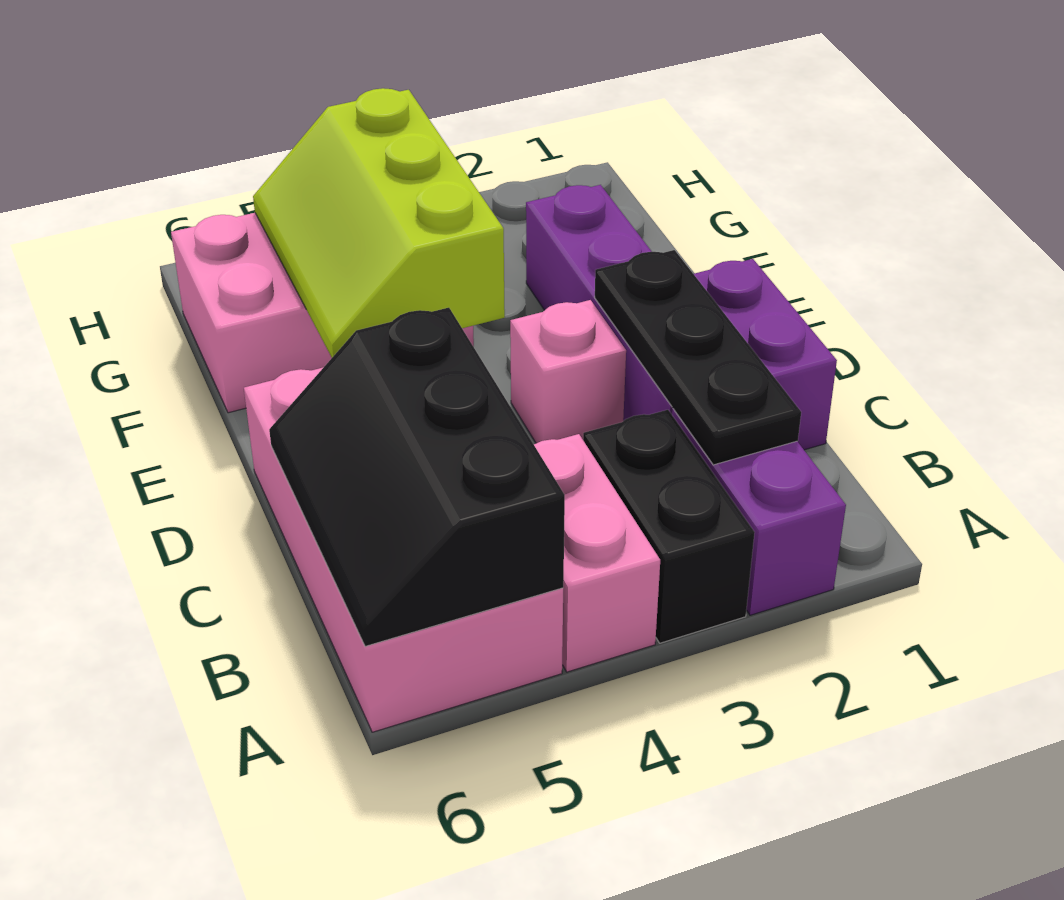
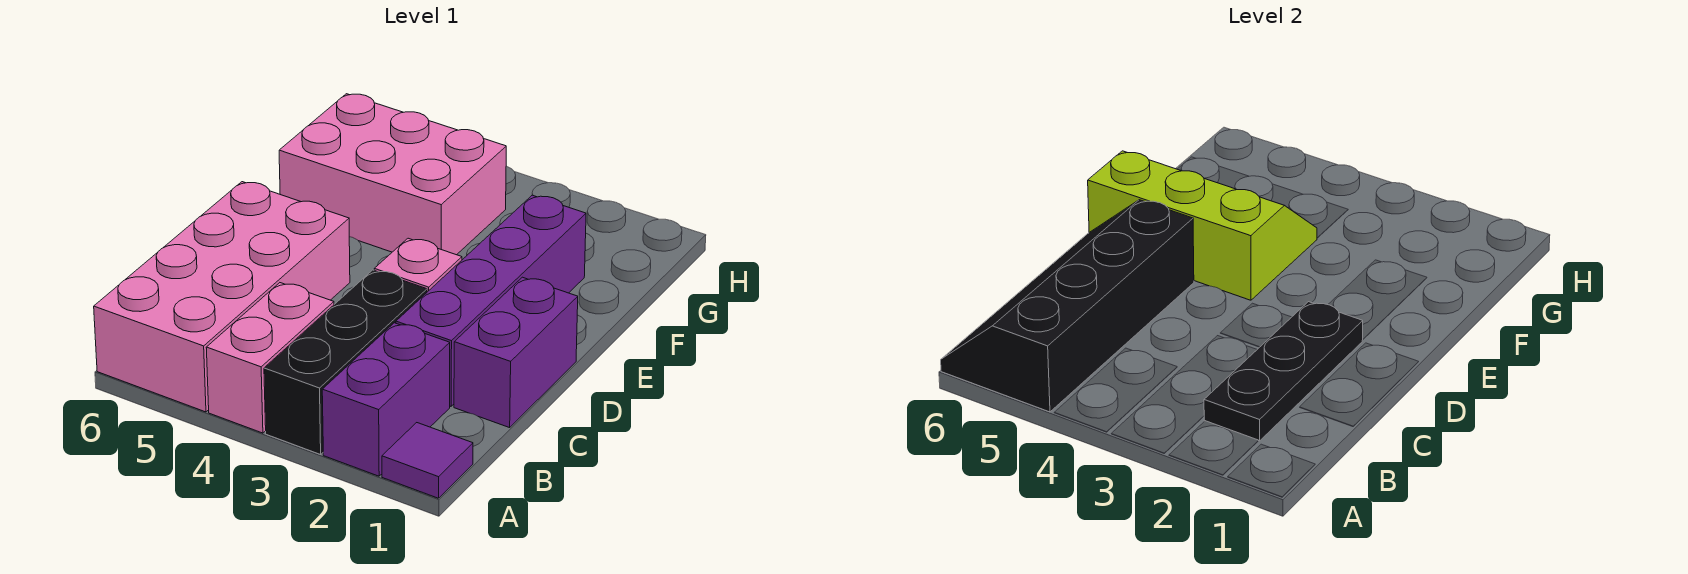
none -> purple 1x1 tile [382,423,473,498]
black 1x2 brick [583,410,755,643] -> black 1x3 brick [264,270,427,454]
black 2x3 slope [269,308,565,646] -> black 2x4 slope [941,200,1194,412]
lime 2x3 slope [253,88,505,357] -> lime 2x3 slope turned to [1088,151,1317,300]

